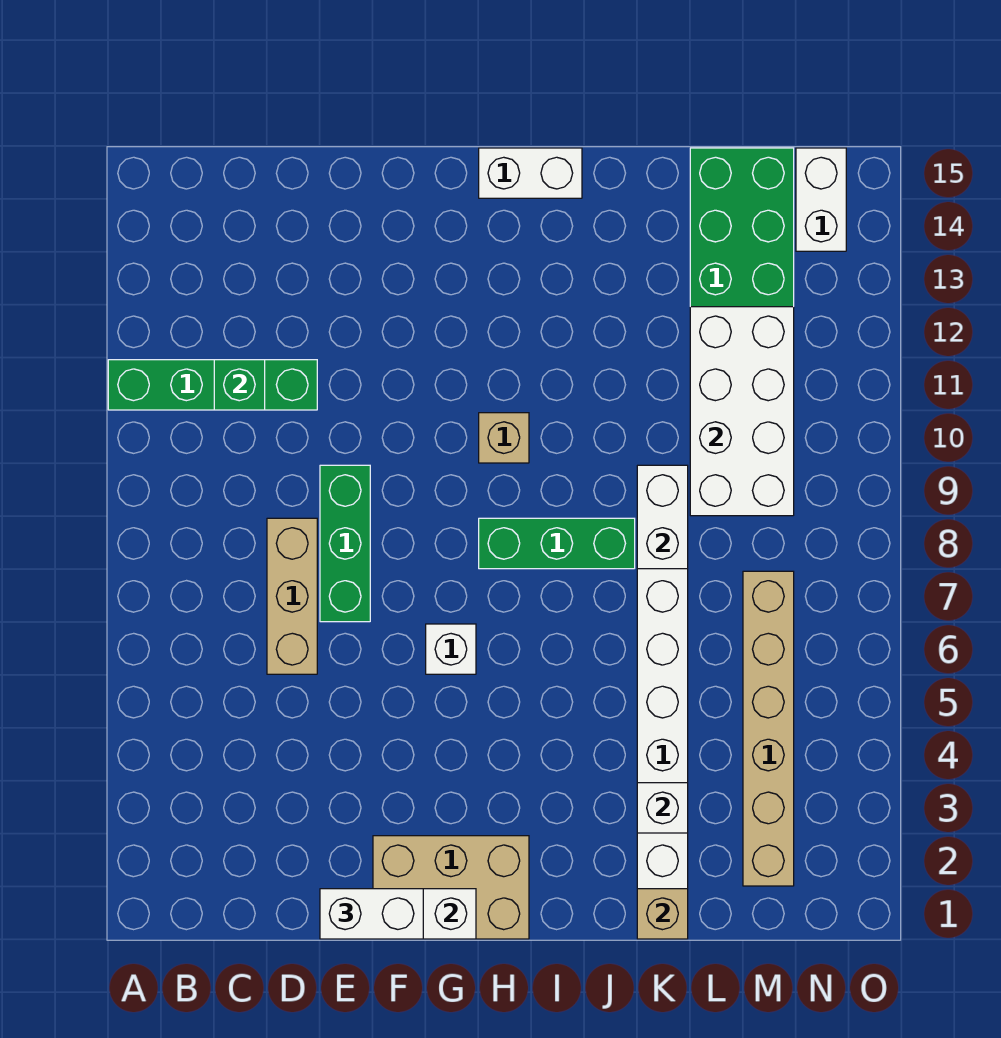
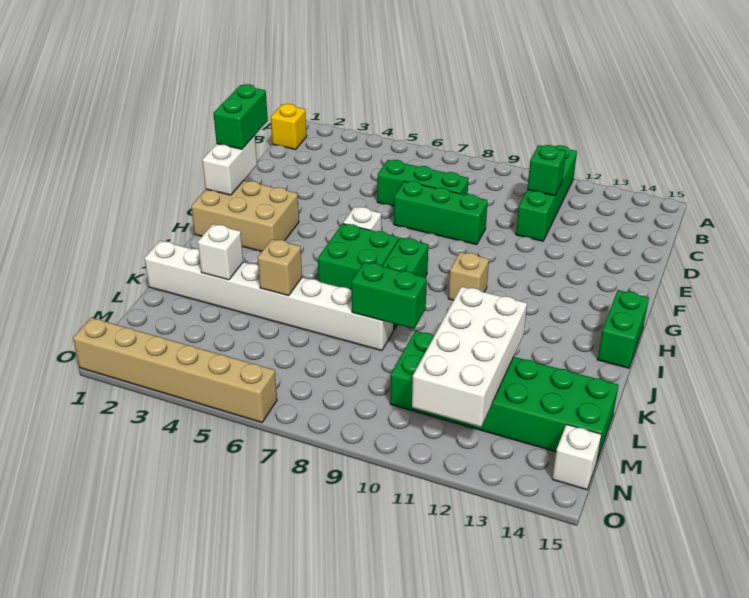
none -> yellow 1x1 brick [271,104,307,150]
tan 1x3 brick [267,518,317,674] -> green 1x3 brick [377,160,469,206]
white 1x2 brick [320,889,423,939] -> green 1x2 brick [213,84,268,149]
tan 2x3 brick [373,836,529,939] -> tan 2x3 brick turned to [191,181,299,251]
none -> green 2x2 brick [318,223,399,290]
white 1x2 brick [479,148,582,198] -> green 1x2 brick [597,290,649,368]
tan 1x1 brick [637,889,688,939] -> tan 1x1 brick moved to [258,239,302,296]
white 1x2 brick [637,465,688,569] -> green 1x2 brick [352,262,427,329]
white 2x4 brick [690,307,794,516] -> white 2x4 brick turned to [412,287,527,427]
tan 1x6 brick [743,571,794,886] -> tan 1x6 brick moved to [73,318,277,423]
white 1x2 brick [796,148,846,251] -> white 1x1 brick [552,424,602,490]

